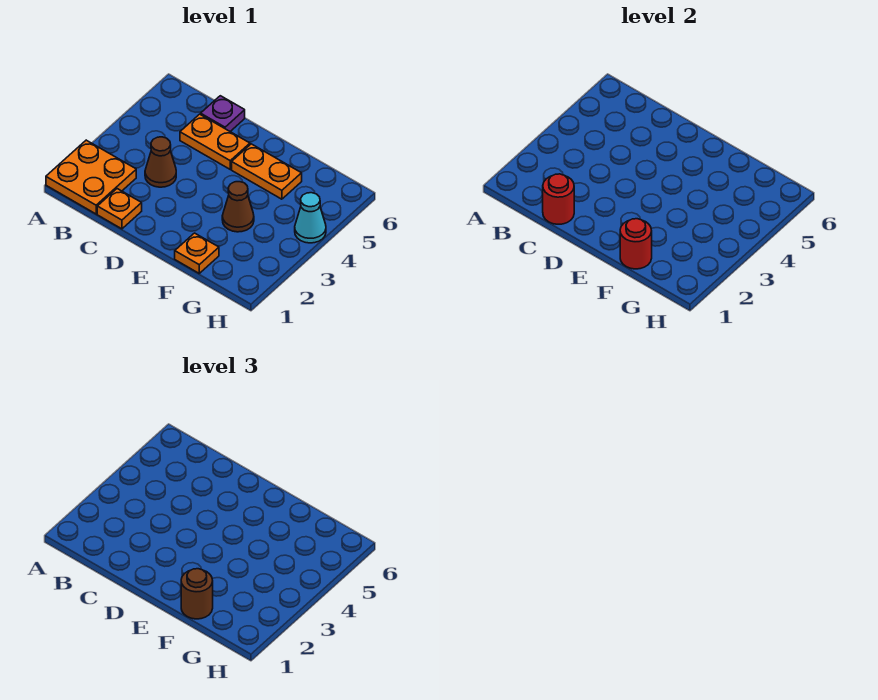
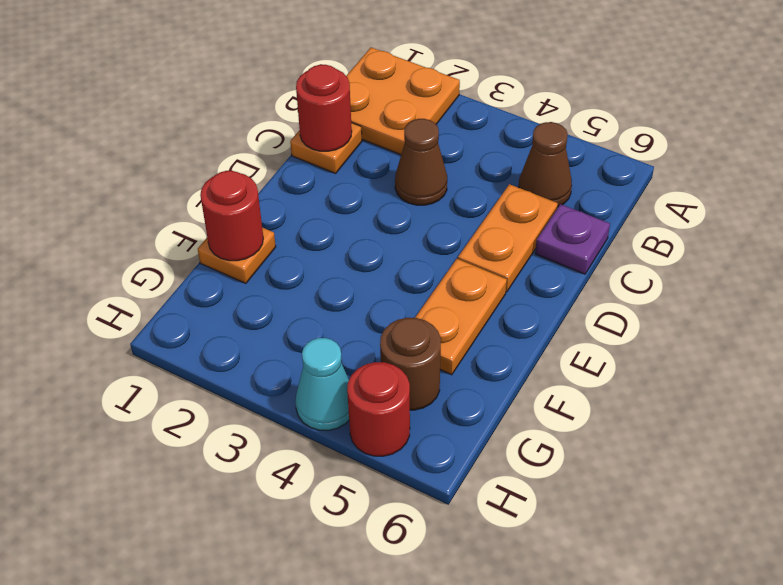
brown 1x1 round brick [181,569,213,619] -> brown 1x1 round brick moved to [380,318,441,410]
brown 1x1 cone [222,182,254,232] -> brown 1x1 cone moved to [519,122,572,207]
none -> red 1x1 round brick [347,362,410,456]

